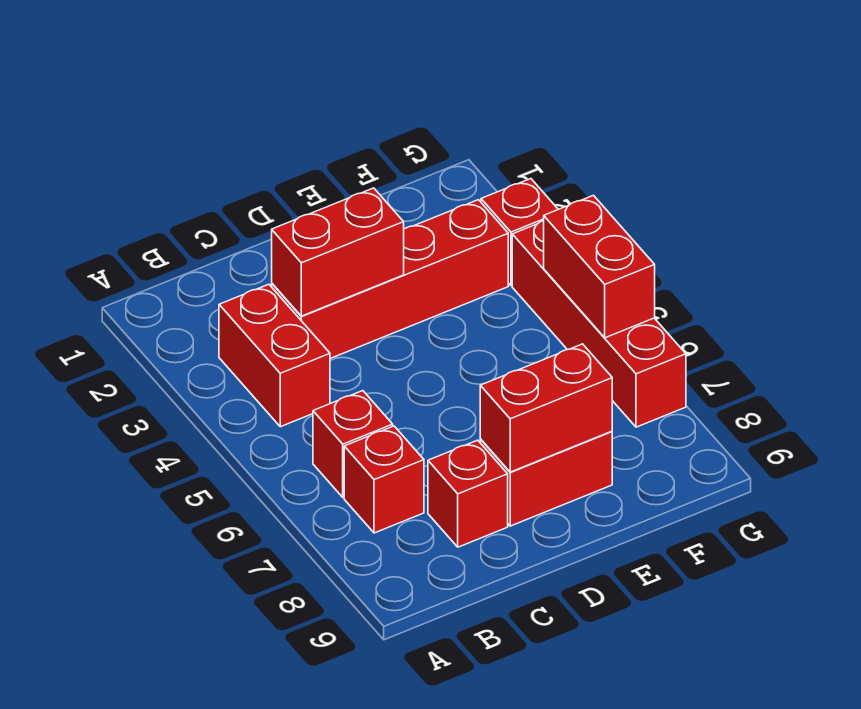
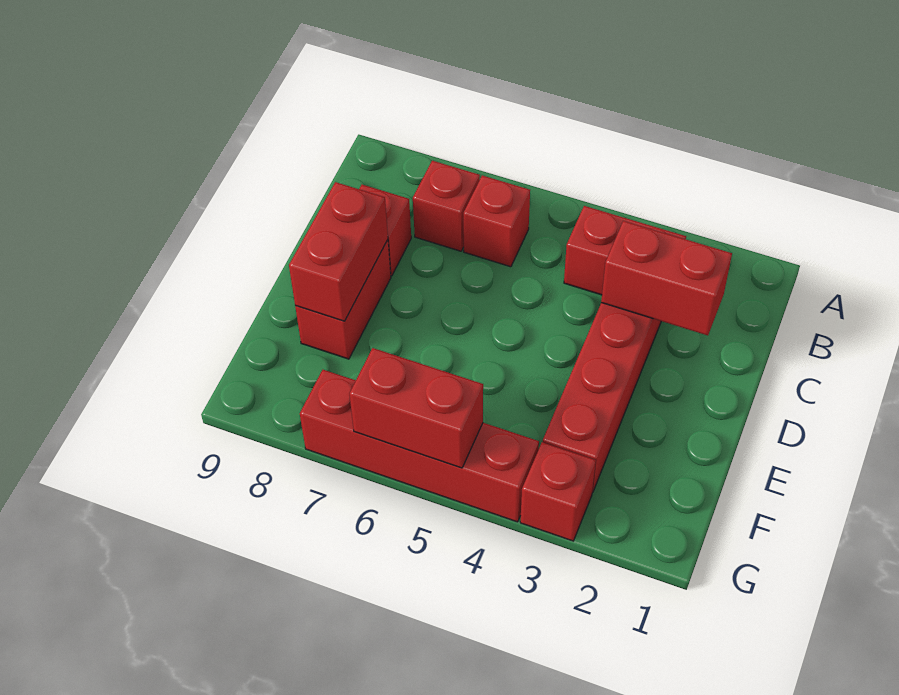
red 1x2 brick [272,188,404,316] -> red 1x2 brick turned to [601,221,732,335]

